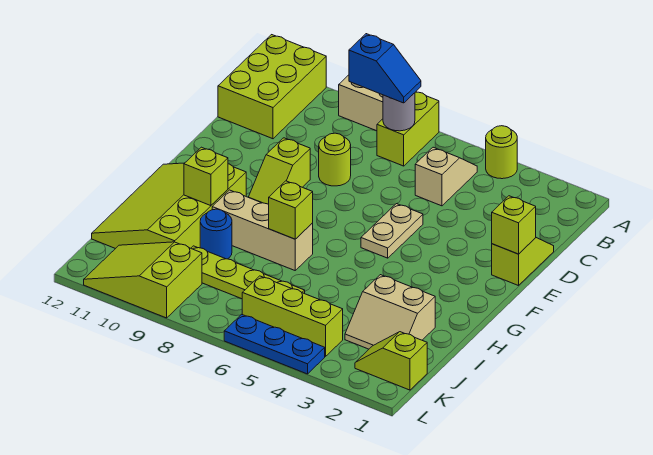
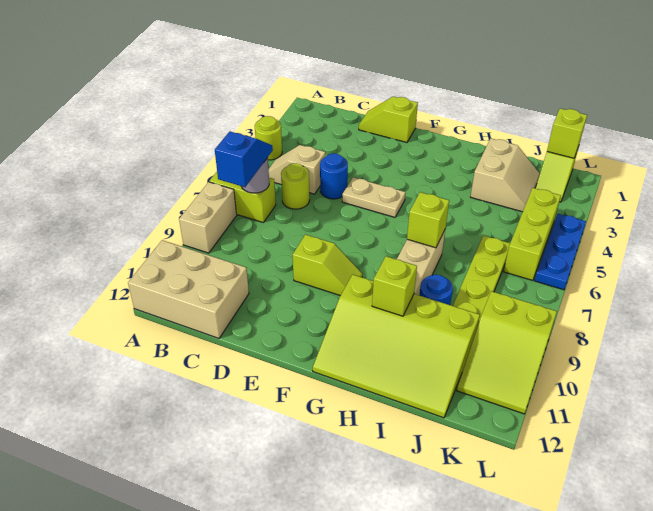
lime 2x3 brick [218,35,326,139] -> tan 2x3 brick [128,240,249,338]
none -> blue 1x1 round brick [320,153,348,199]
lime 1x1 round brick [319,133,351,186] -> lime 1x1 round brick moved to [281,163,310,209]
lime 1x1 brick [492,196,536,254] -> lime 1x1 brick moved to [547,109,587,158]

